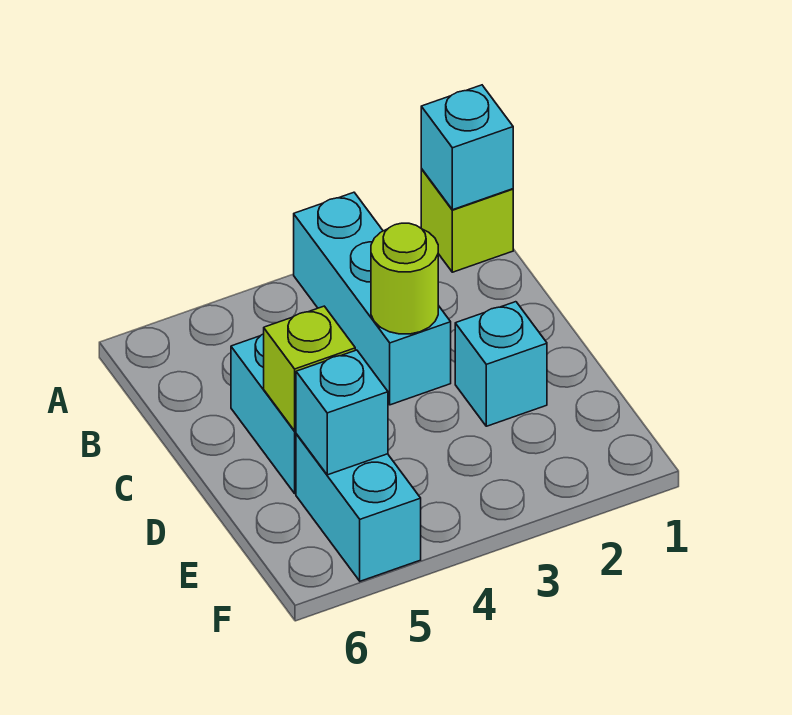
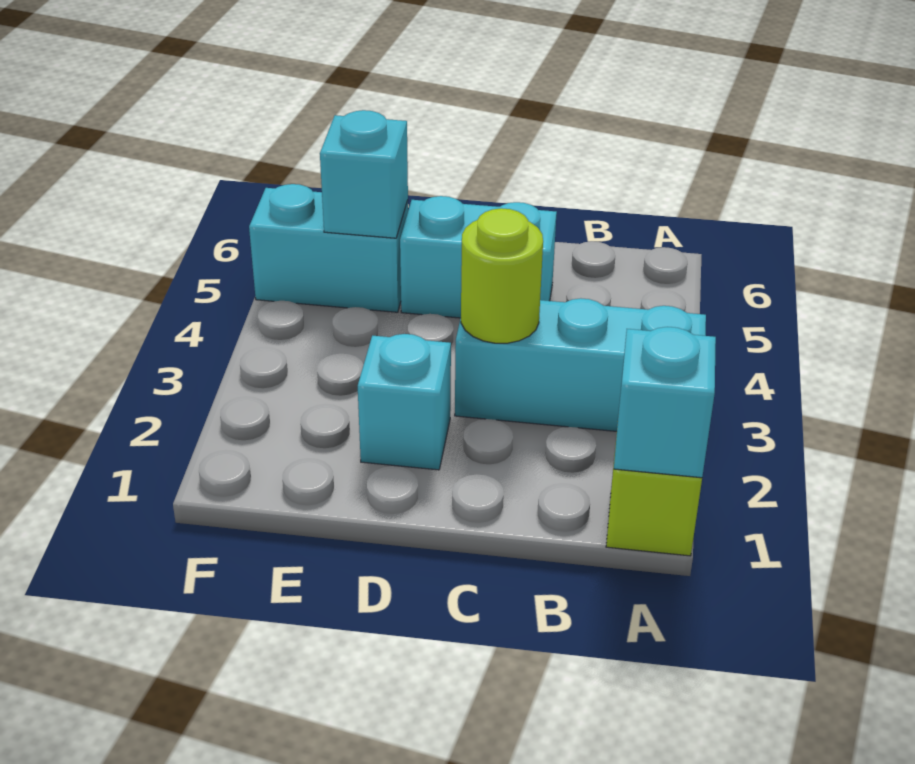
lime 1x1 brick [264,306,355,431] -> none

